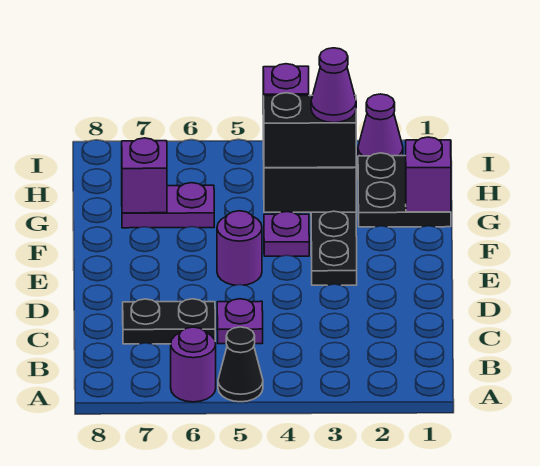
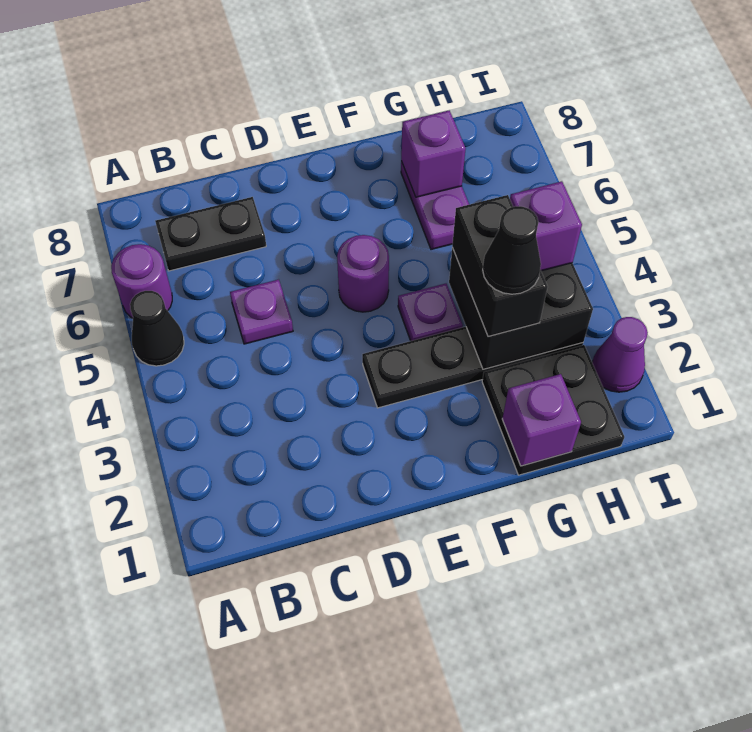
black 1x2 plate [123,299,215,344] -> black 1x2 plate turned to [155,197,266,271]
purple 1x1 cone [311,48,356,123] -> black 1x1 cone [483,206,541,294]

